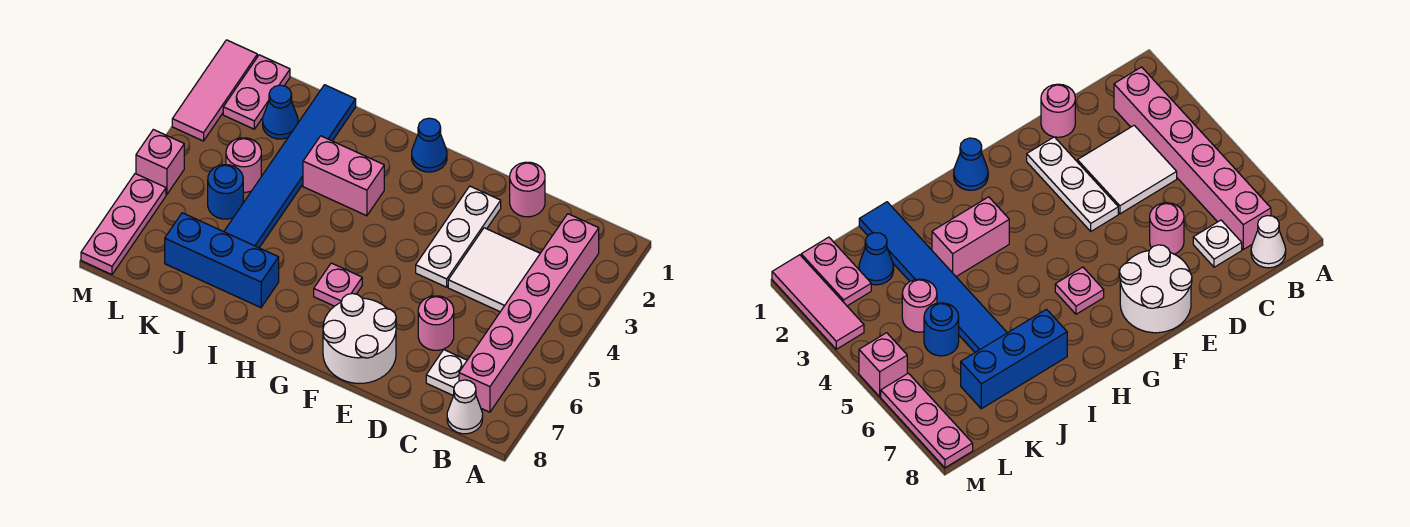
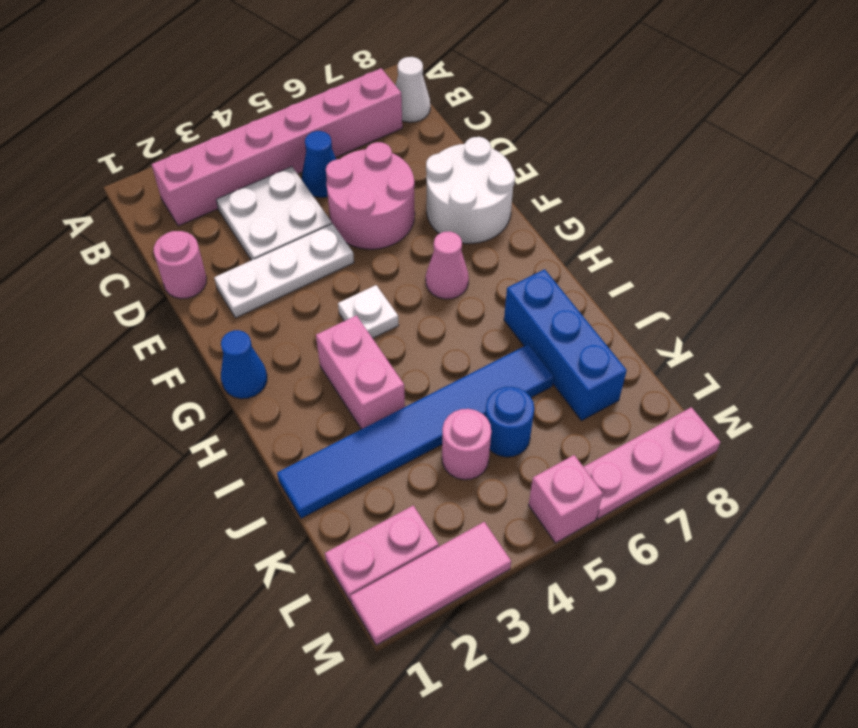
white 2x2 tile [448,228,540,312] -> white 2x2 plate [216,167,332,260]
white 1x1 plate [426,350,467,396] -> white 1x1 plate moved to [338,285,399,338]
pink 1x1 round brick [418,296,454,350] -> pink 2x2 round brick [326,142,415,249]
pink 1x1 plate [314,263,362,306] -> pink 1x1 cone [426,231,469,299]
blue 1x1 cone [263,85,298,139] -> blue 1x1 cone moved to [302,131,336,197]

